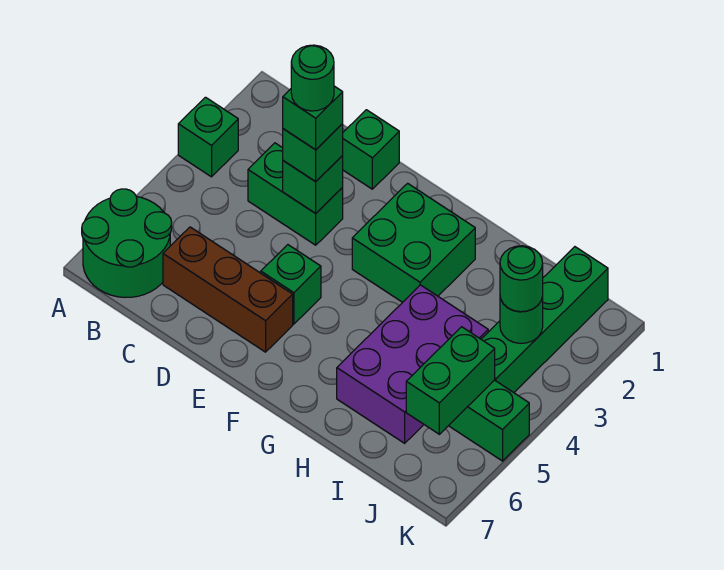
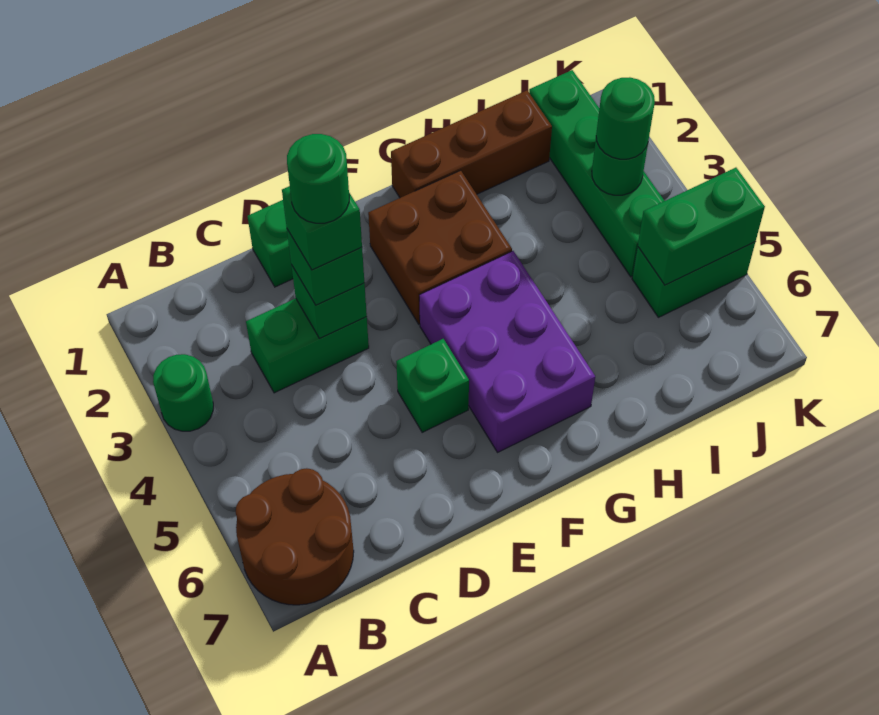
green 1x1 brick [178,97,238,177] -> green 1x1 round brick [153,354,213,431]
green 2x2 round brick [82,189,172,297] -> brown 2x2 round brick [236,468,354,605]
brown 1x3 brick [163,227,293,352] -> brown 1x3 brick moved to [391,90,552,198]
green 2x2 brick [352,183,475,302] -> brown 2x2 brick [368,170,512,324]
purple 2x3 brick [337,285,488,443] -> purple 2x3 brick moved to [419,251,595,452]
green 1x2 brick [406,327,495,434] -> green 1x2 brick turned to [638,168,765,285]

